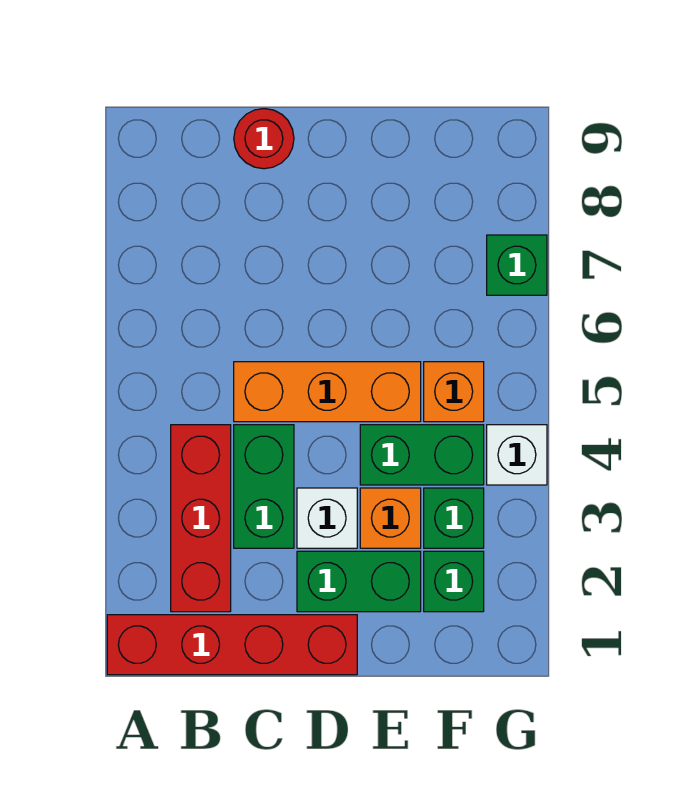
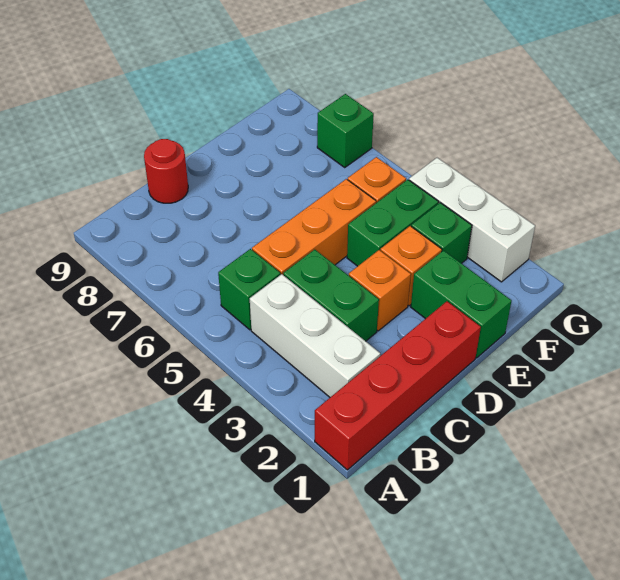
red 1x3 brick [171,425,231,612] -> white 1x3 brick [250,274,380,397]
green 1x2 brick [297,551,421,612] -> green 1x2 brick turned to [411,250,511,358]
white 1x1 brick [297,488,357,548] -> orange 1x1 brick [349,250,411,331]
green 1x1 brick [424,551,484,612] -> green 1x1 brick moved to [218,249,280,330]
white 1x1 brick [487,425,547,485] -> white 1x3 brick [409,158,535,282]

